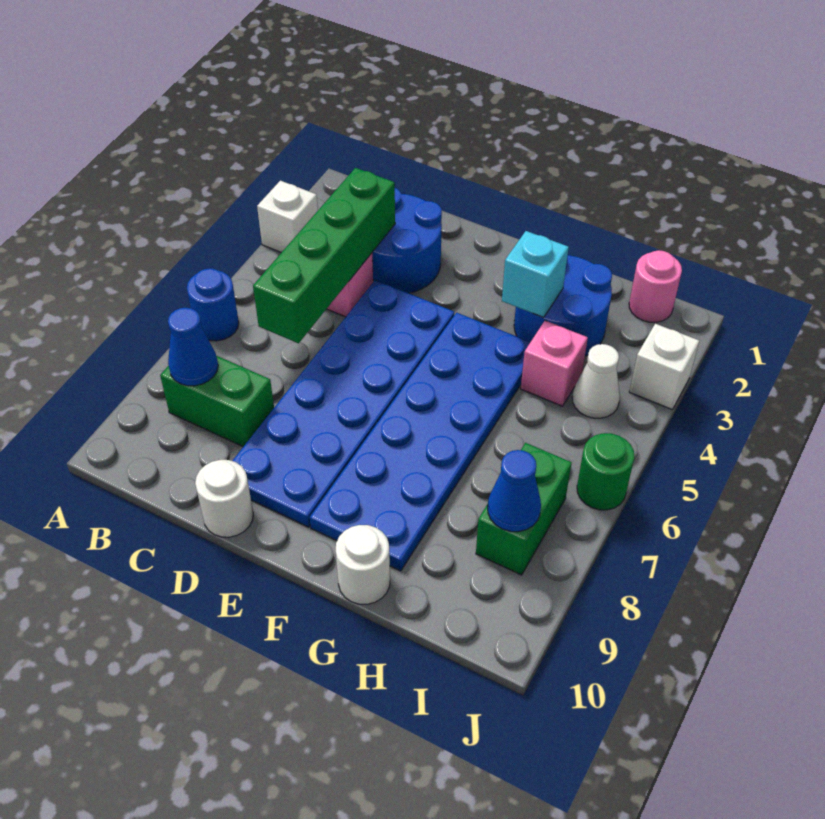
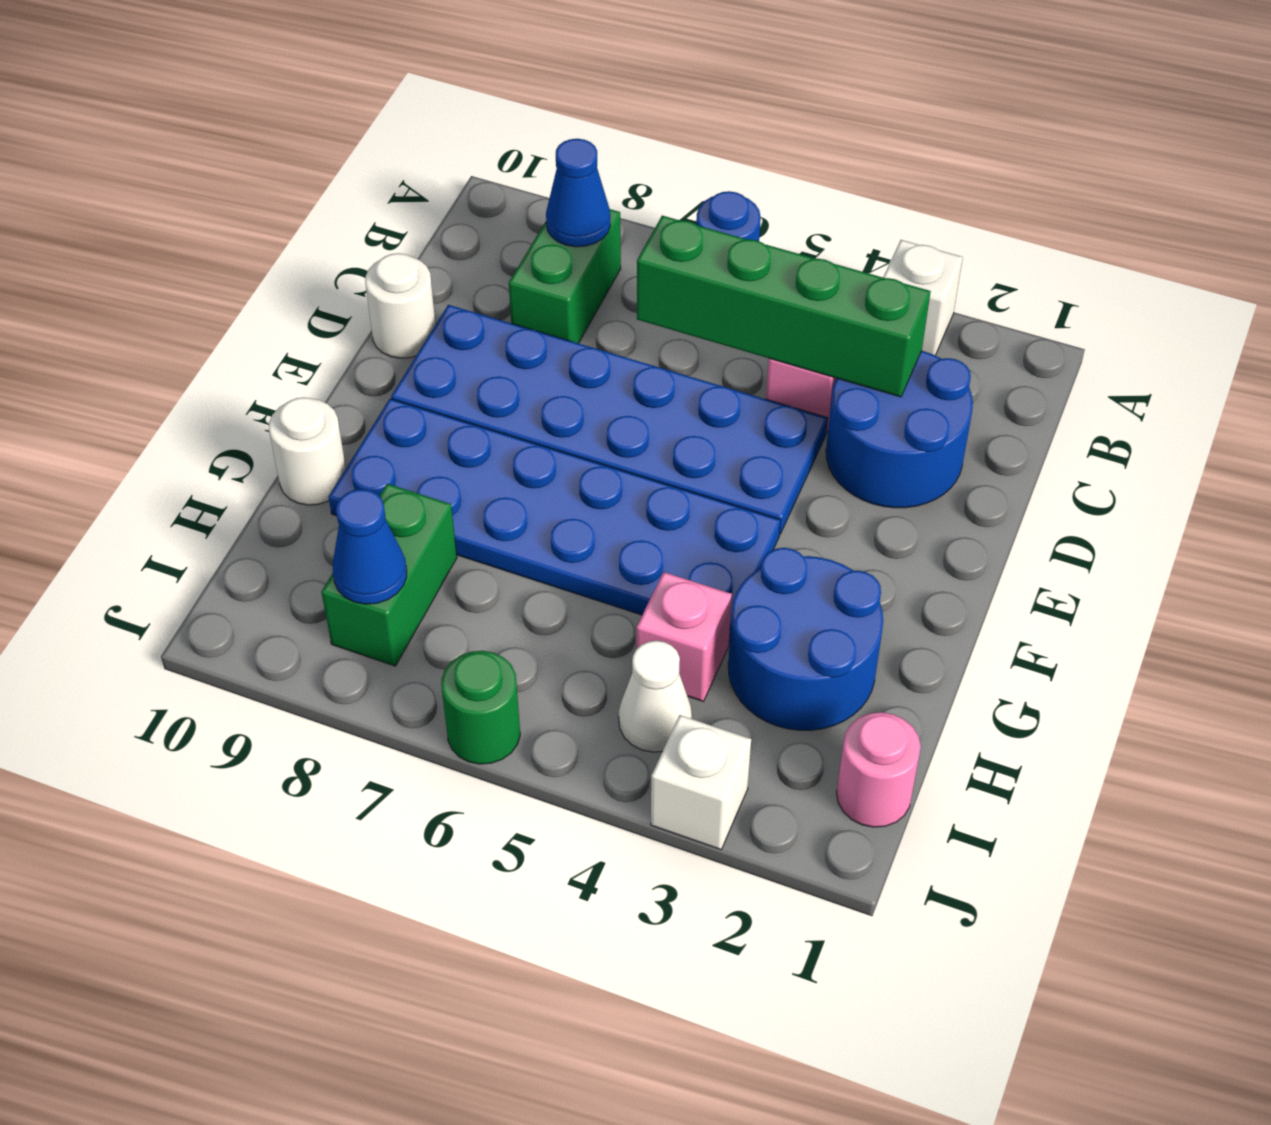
cyan 1x1 brick [502,231,569,317] -> none
green 1x2 brick [476,443,572,575] -> green 1x2 brick turned to [322,484,457,666]

